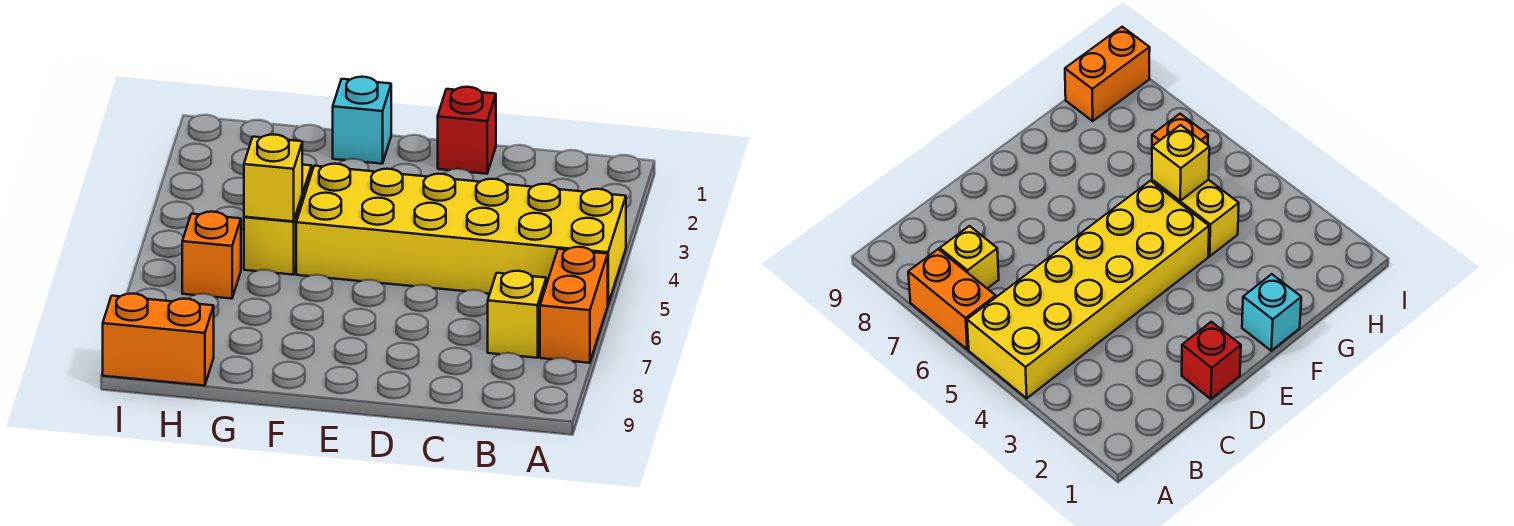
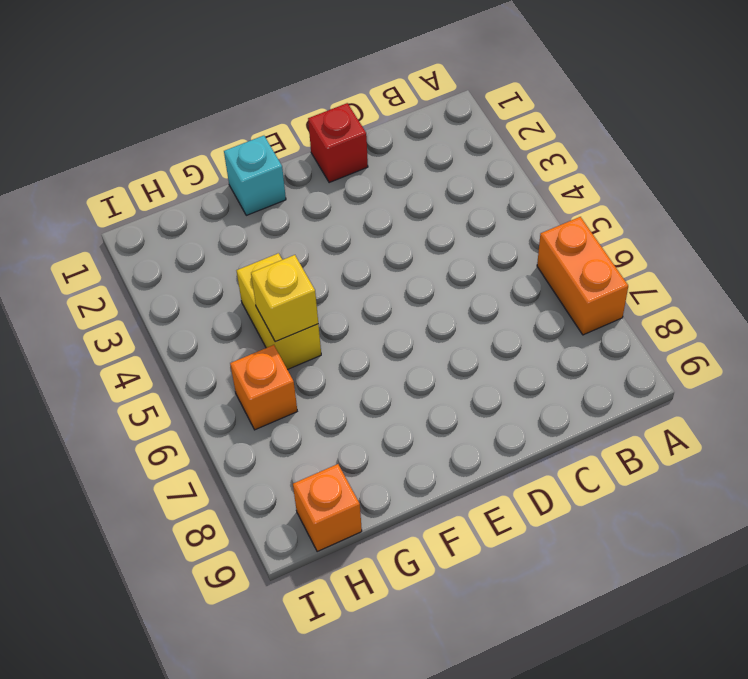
yellow 2x6 brick [296,164,626,304] -> none
yellow 1x1 brick [488,271,546,358] -> none
orange 1x2 brick [103,294,214,386] -> orange 1x1 brick [293,464,362,552]

